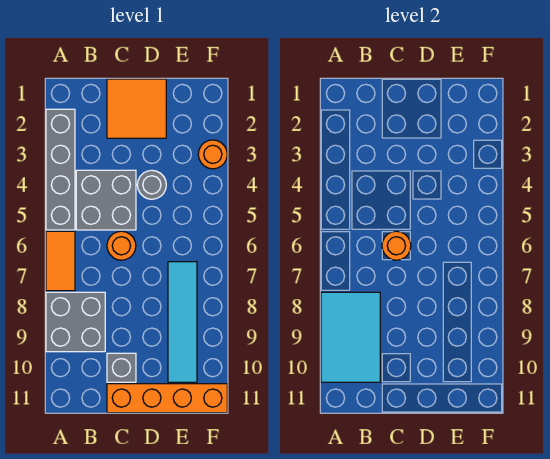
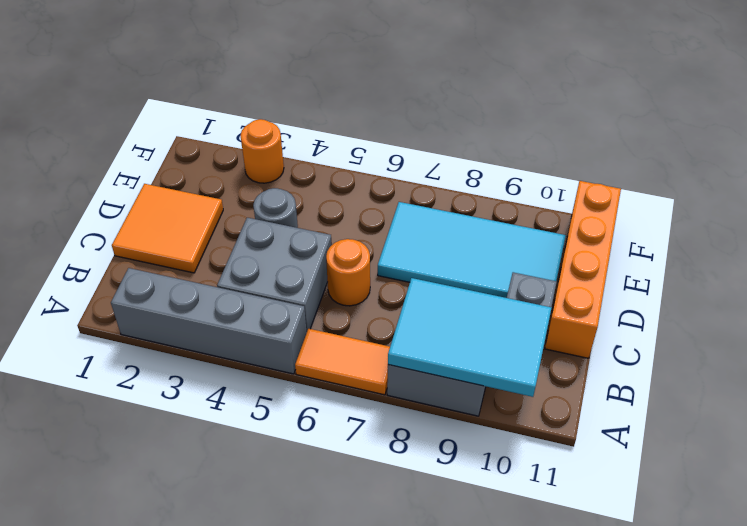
orange 1x1 round brick [382,231,411,260] -> none
cyan 1x4 tile [168,262,197,382] -> cyan 2x4 tile [378,202,566,298]

